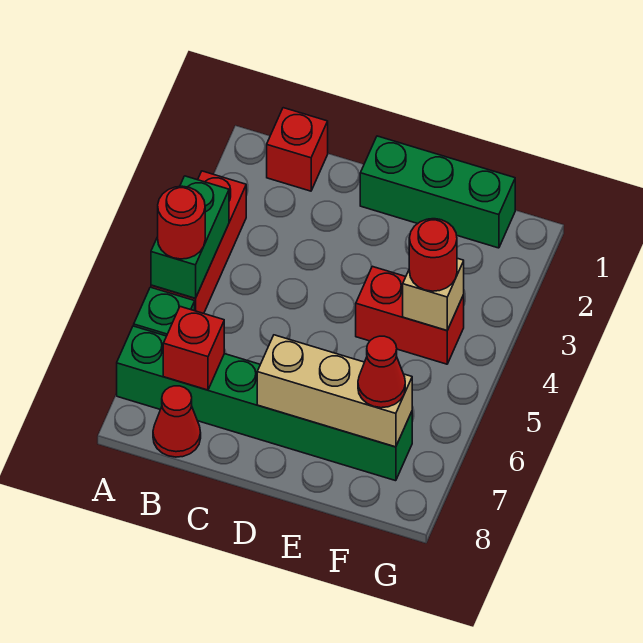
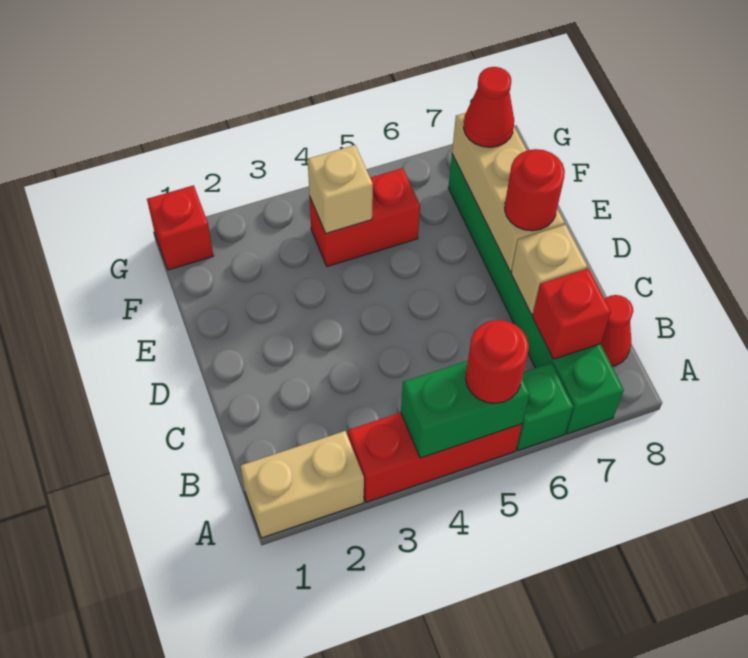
none -> tan 1x2 brick [241,431,364,538]
red 1x1 brick [267,108,328,191] -> red 1x1 brick moved to [147,185,213,270]
none -> tan 1x1 brick [511,225,587,315]
green 1x3 brick [360,136,515,248] -> none
red 1x2 brick [356,266,464,364] -> red 1x2 brick turned to [309,168,420,266]
red 1x1 round brick [409,219,457,291] -> red 1x1 round brick moved to [505,149,565,231]

